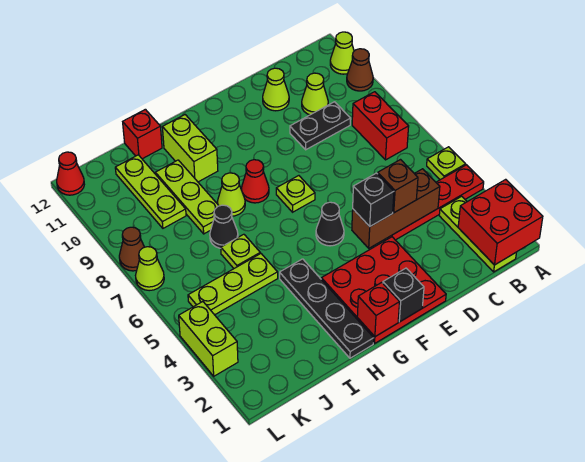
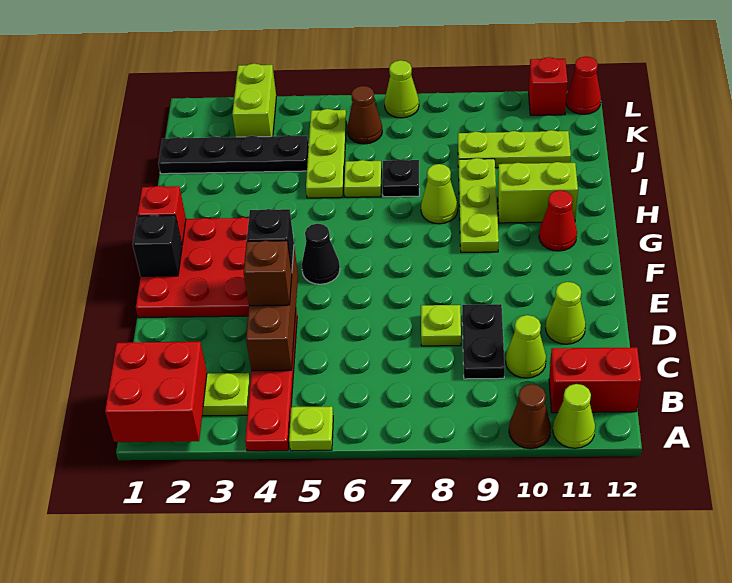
red 1x2 brick [352,92,409,160] -> red 1x2 brick moved to [549,347,641,413]
lime 1x1 plate [276,176,315,212] -> lime 1x1 plate moved to [421,305,461,346]
red 1x1 cone [241,160,269,203] -> red 1x1 cone moved to [539,190,577,251]
black 1x4 plate [280,259,374,358] -> black 1x4 plate moved to [158,135,309,174]
black 1x1 cone [210,205,238,248] -> black 1x1 plate [382,159,419,197]
lime 1x3 plate [155,160,219,234] -> lime 1x3 plate turned to [459,158,499,252]
red 1x1 brick [123,109,162,159] -> red 1x1 brick moved to [529,57,568,115]
lime 1x2 brick [179,302,238,376] -> lime 1x2 brick turned to [232,64,276,137]
brown 1x1 cone [119,227,144,271] -> brown 1x1 cone moved to [347,86,382,144]

